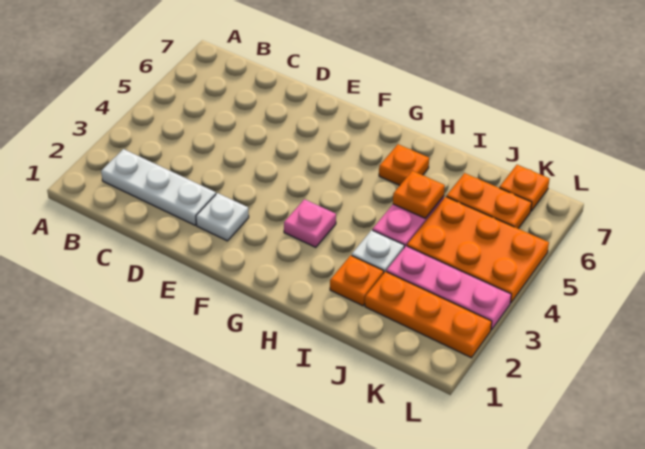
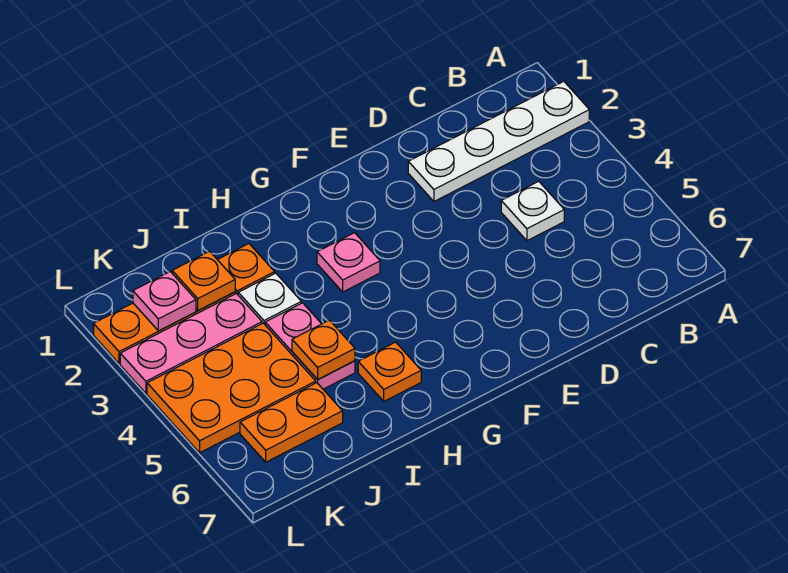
white 1x3 plate [101,149,216,225] -> white 1x4 plate [408,81,589,201]
white 1x1 plate [196,193,249,241] -> white 1x1 plate moved to [501,181,564,241]
none -> pink 1x1 plate [133,272,196,331]
orange 1x1 plate [499,165,550,211] -> orange 1x1 plate moved to [172,251,235,311]

